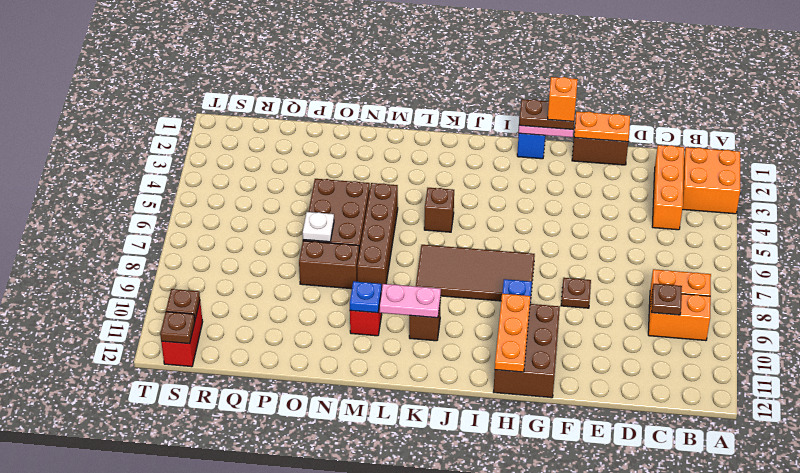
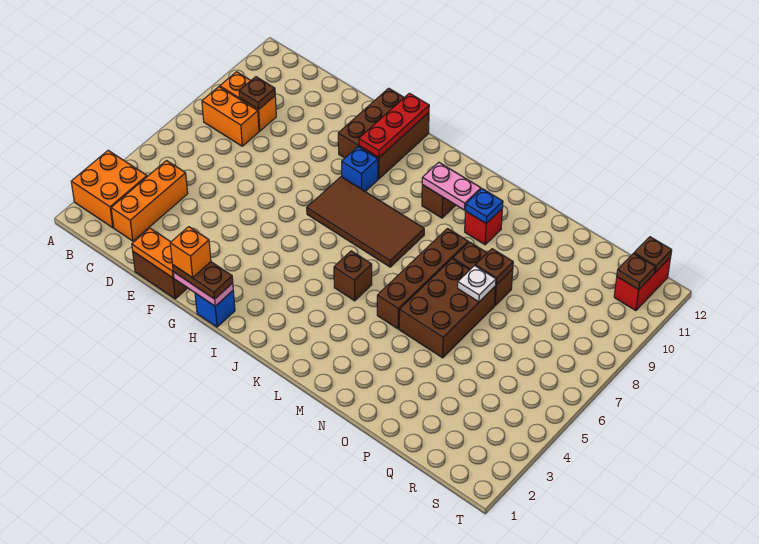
brown 1x1 plate [561,278,591,308] -> brown 1x1 plate moved to [475,249,513,285]
orange 1x3 plate [495,294,531,372] -> red 1x3 plate [359,93,429,158]

